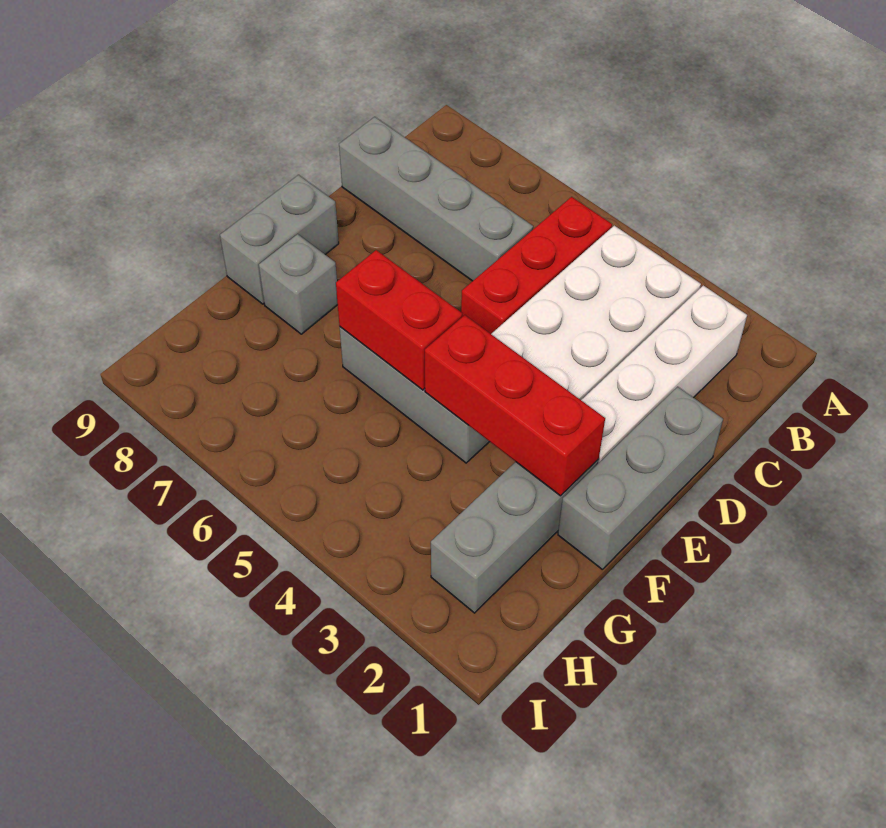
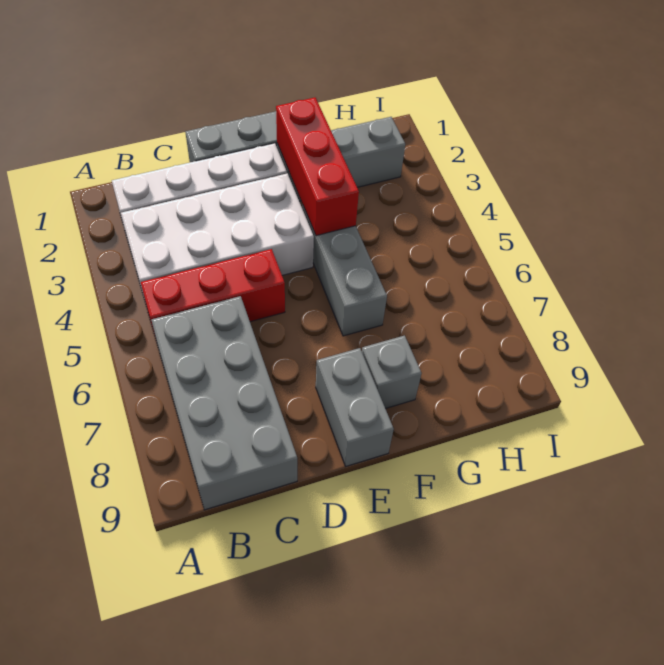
grey 1x4 brick [339,117,533,281] -> grey 2x4 brick [151,296,297,510]
grey 1x2 brick [220,175,339,304] -> grey 1x2 brick turned to [316,348,394,466]
red 1x2 brick [336,250,462,390] -> none

